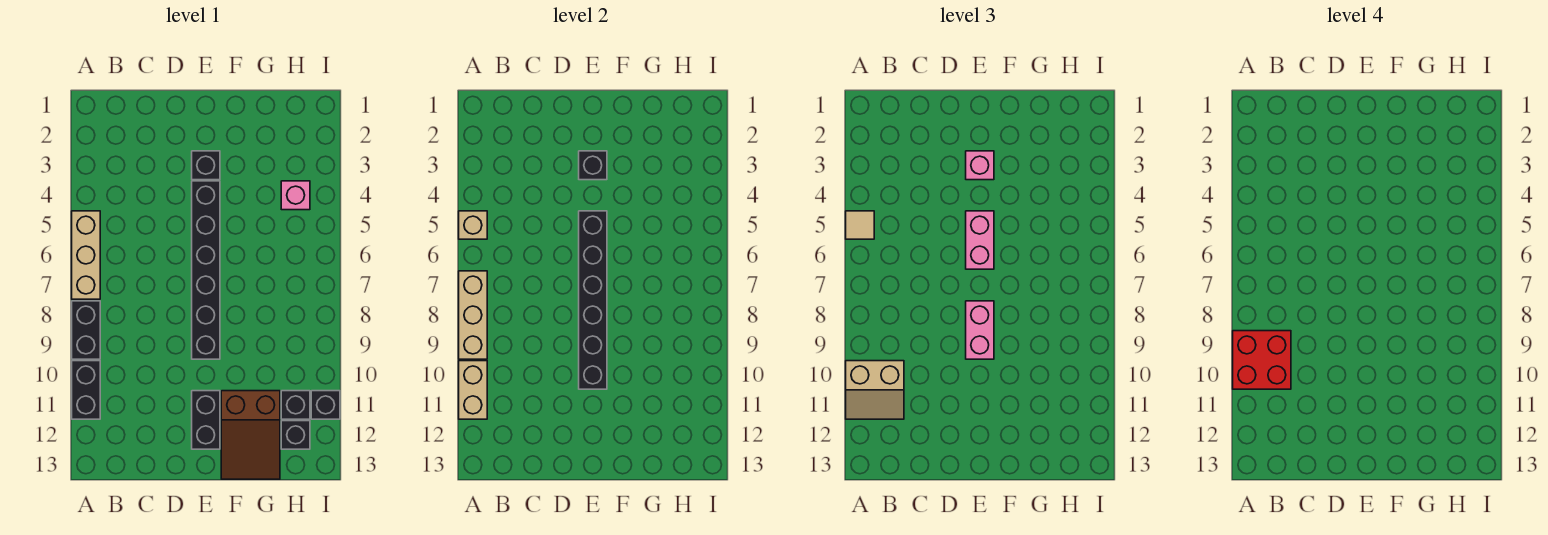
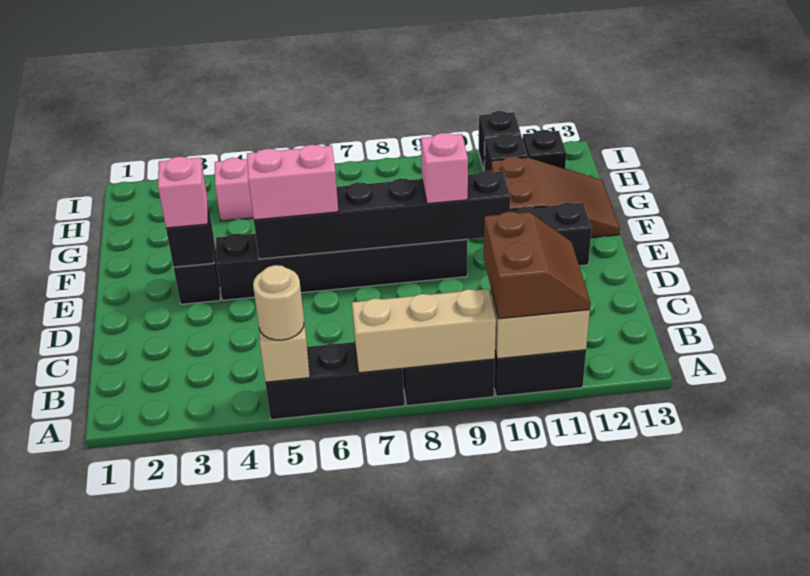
tan 1x3 brick [72,211,100,299] -> black 1x3 brick [265,342,404,420]
tan 1x1 tile [846,211,874,239] -> tan 1x1 round brick [253,265,304,340]
red 2x2 brick [1233,331,1291,389] -> none
tan 2x2 slope [846,361,904,419] -> brown 2x2 slope [484,212,591,319]
pink 1x2 brick [966,301,994,359] -> pink 1x1 brick [421,133,468,204]

